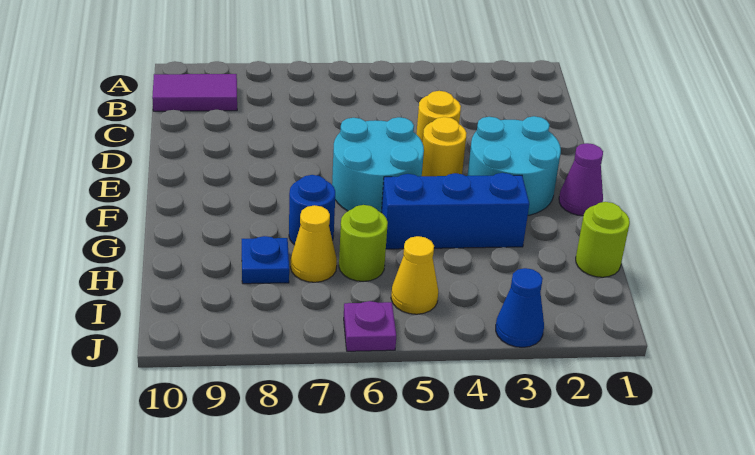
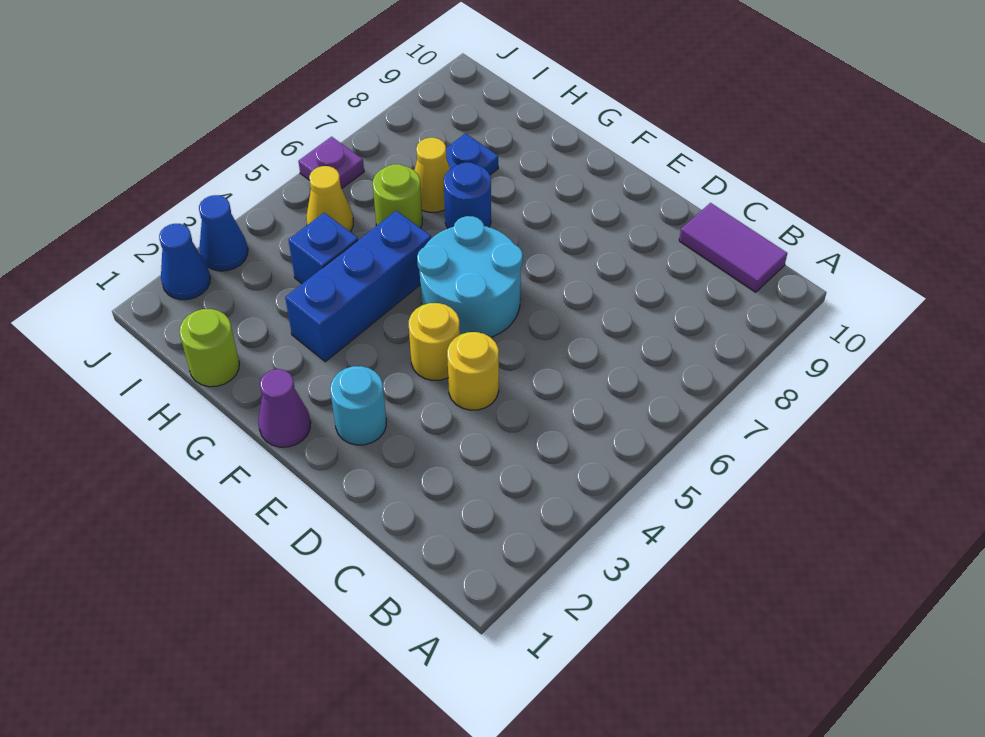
purple 1x2 tile [152,74,237,111] -> purple 1x2 tile turned to [679,203,787,292]
cyan 2x2 round brick [467,116,561,215] -> cyan 1x1 round brick [330,366,386,445]
none -> blue 1x1 brick [289,213,358,284]
none -> blue 1x1 cone [159,224,210,300]

